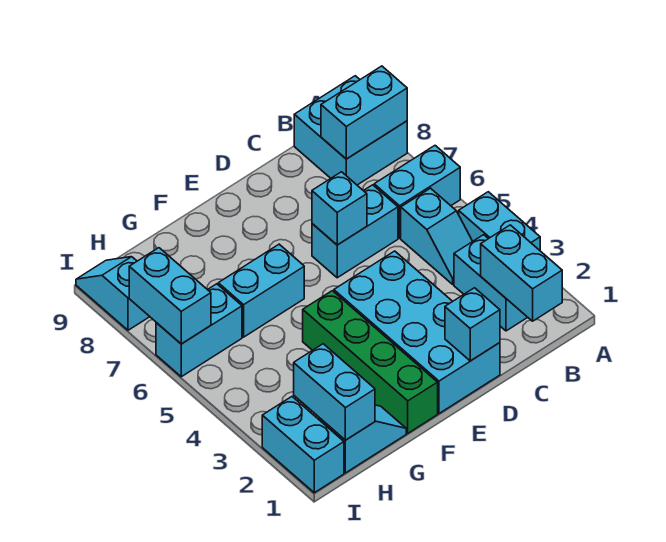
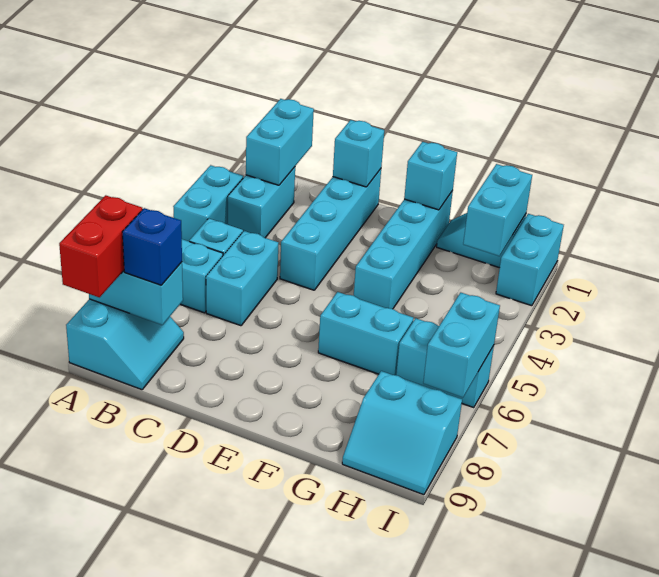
cyan 2x2 brick [294,76,407,185] -> cyan 2x2 slope [66,299,184,390]
none -> red 1x2 brick [59,195,142,297]
none -> blue 1x1 brick [123,208,182,285]
cyan 1x2 brick [312,185,398,278] -> cyan 1x2 brick turned to [206,231,278,326]
cyan 2x4 brick [334,251,500,413] -> cyan 1x4 brick [280,169,381,290]
cyan 1x1 brick [312,172,367,245] -> cyan 1x1 brick moved to [404,142,457,210]
green 1x4 brick [303,291,438,433] -> cyan 1x4 brick [354,191,453,309]
cyan 1x2 slope [76,257,150,330] -> cyan 2x2 slope [342,371,462,495]

